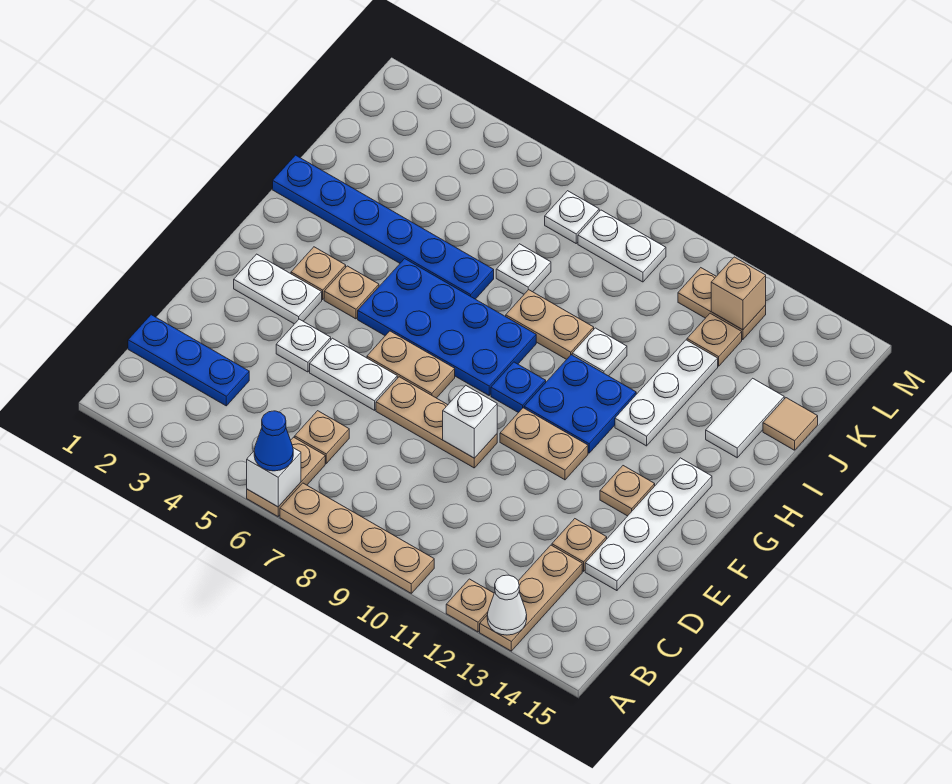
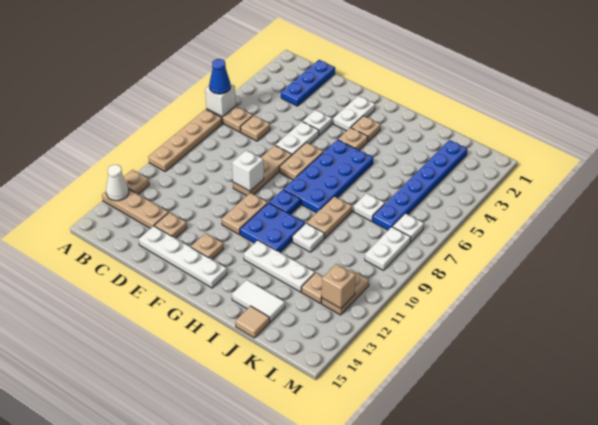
blue 1x6 plate [273,155,494,299] -> blue 1x6 plate moved to [373,140,467,230]

